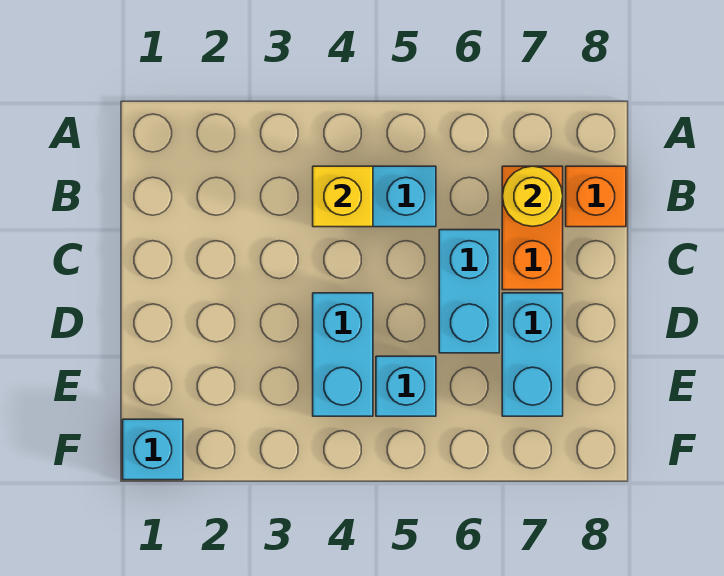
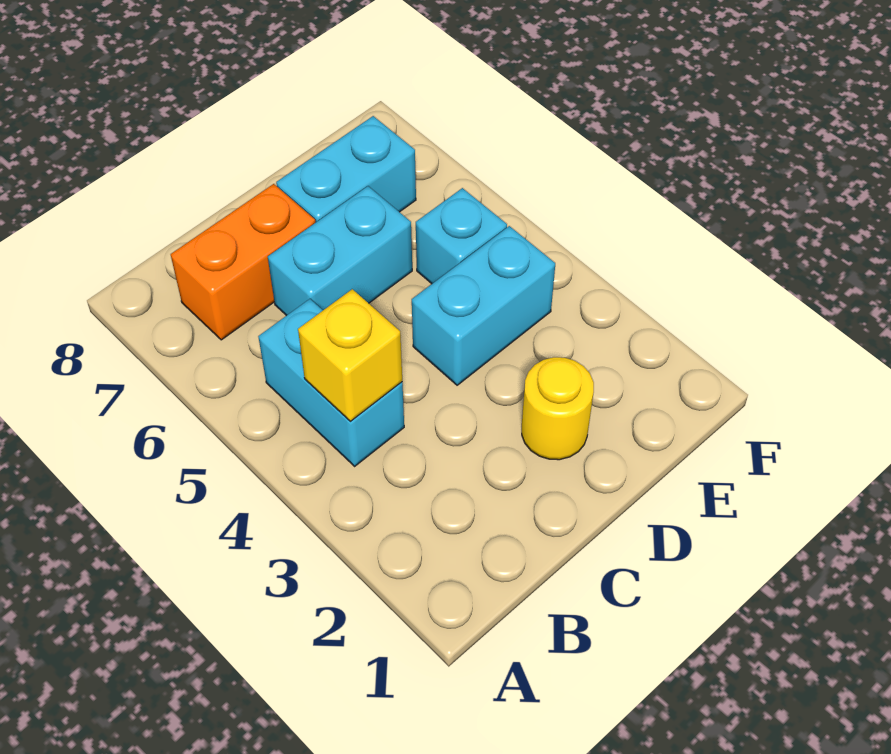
yellow 1x1 round brick [503,166,563,226] -> yellow 1x1 round brick moved to [522,357,594,460]
orange 1x1 brick [566,166,626,227] -> none
cyan 1x1 brick [123,419,183,480] -> none

